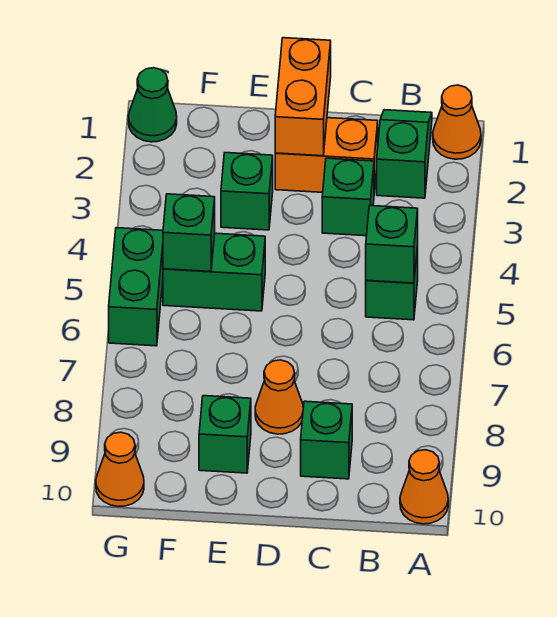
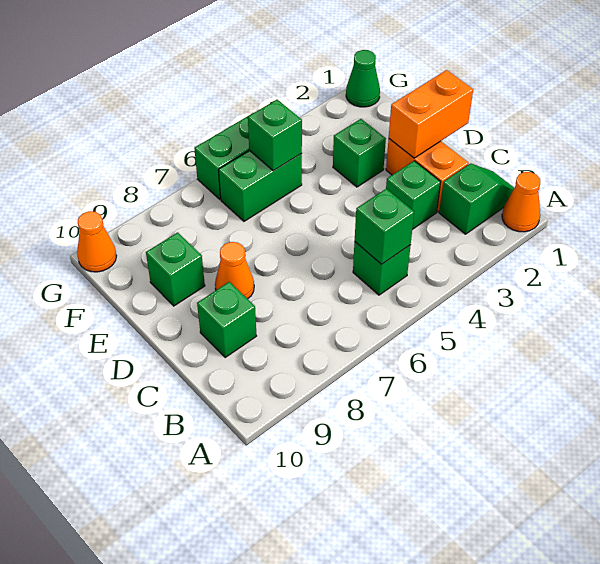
orange 1x1 cone [400,450,448,524] -> none
green 1x2 brick [163,233,265,311] -> green 1x2 brick turned to [219,150,302,221]

